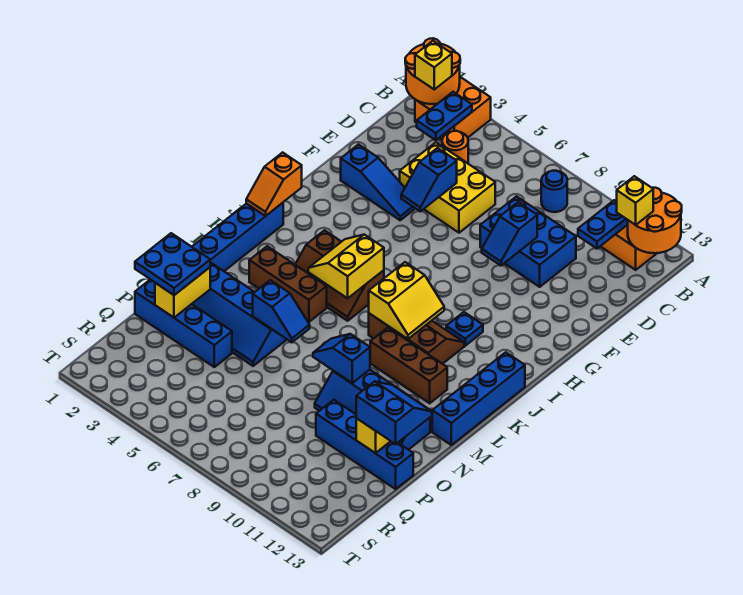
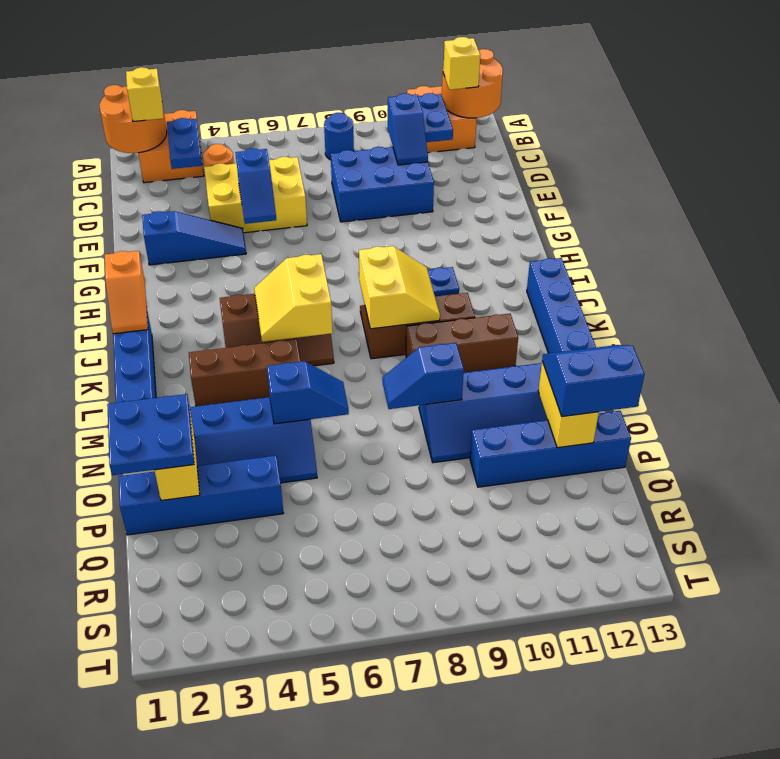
blue 1x2 slope [482,202,537,266] -> blue 1x2 slope moved to [387,93,428,165]

